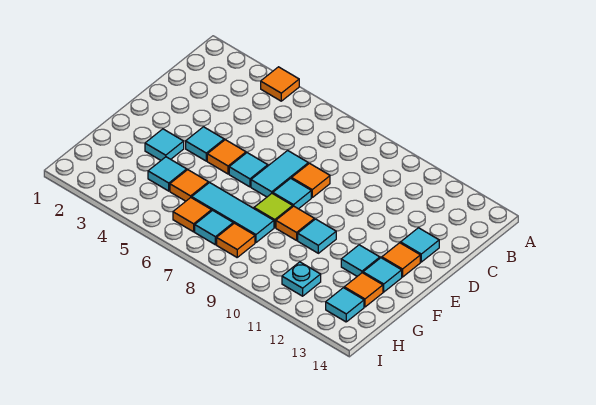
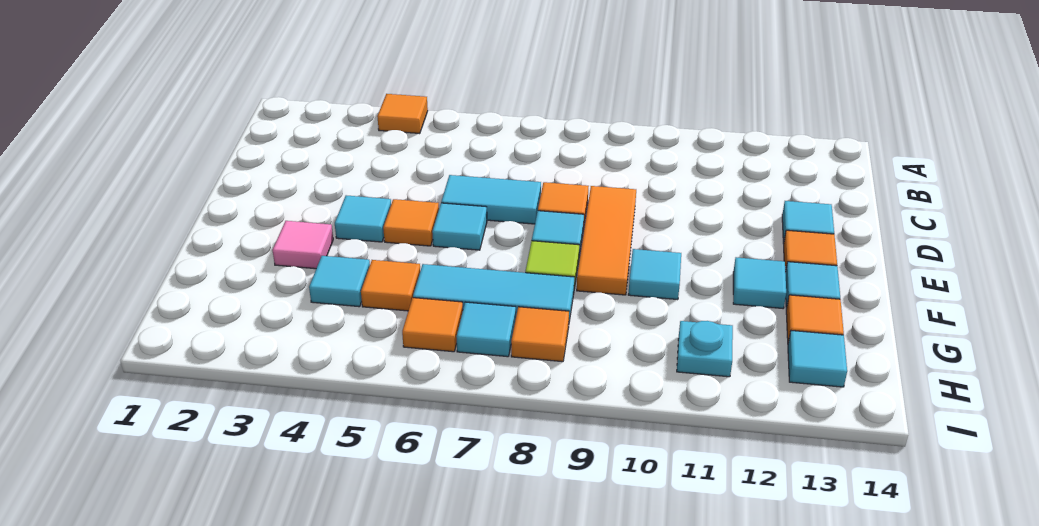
cyan 1x2 tile [251,151,308,197] -> cyan 1x2 tile turned to [441,175,541,224]
cyan 1x1 tile [145,129,184,160] -> pink 1x1 tile [272,221,333,269]
orange 1x1 tile [276,206,314,240] -> orange 1x3 tile [577,186,636,295]

